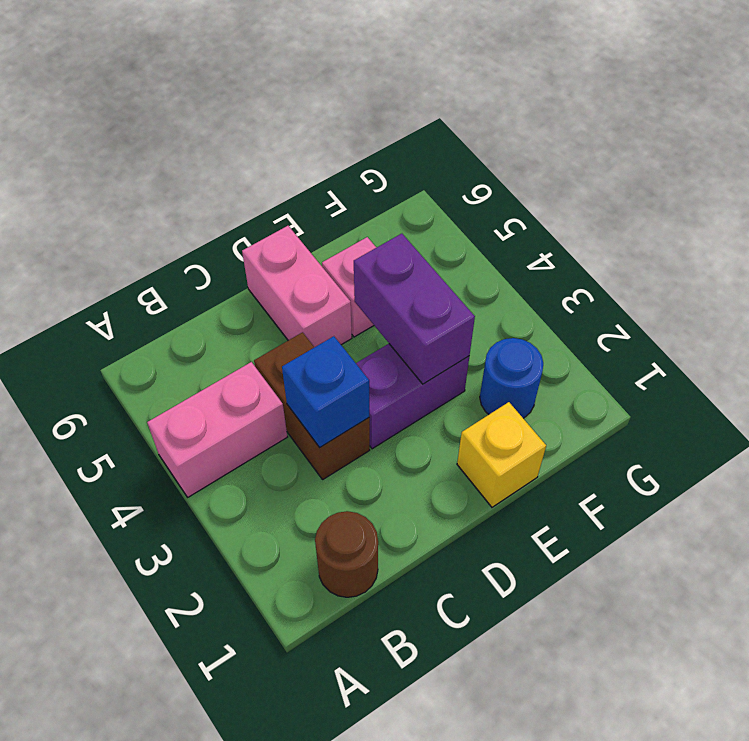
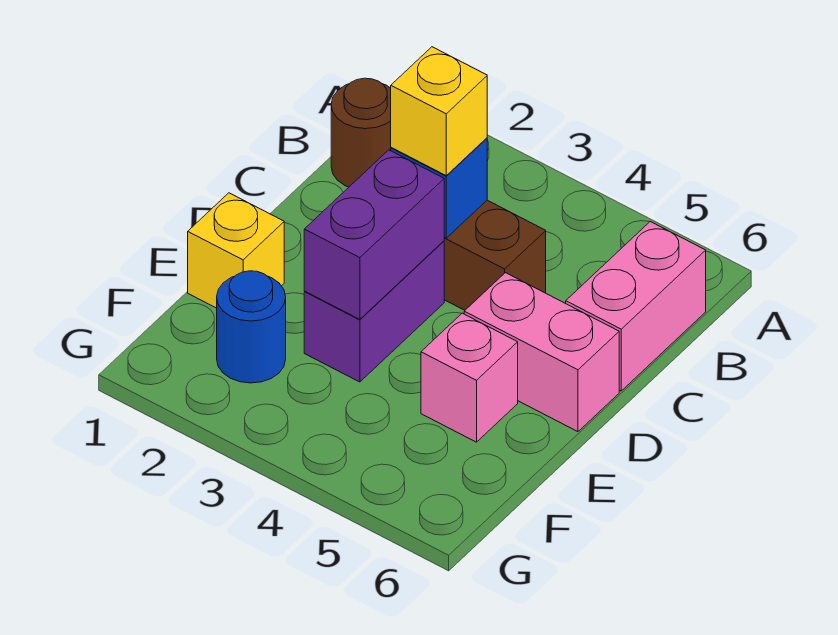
pink 1x2 brick [147,362,287,497] -> pink 1x2 brick moved to [566,222,706,391]
none -> yellow 1x1 brick [391,47,487,175]
purple 1x2 brick [354,234,475,384] -> purple 1x2 brick turned to [304,150,444,319]

